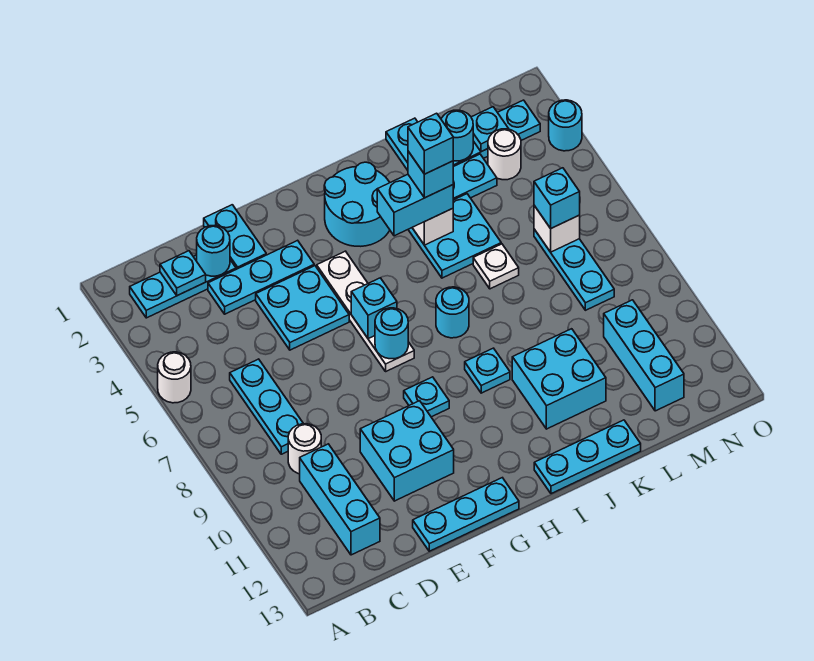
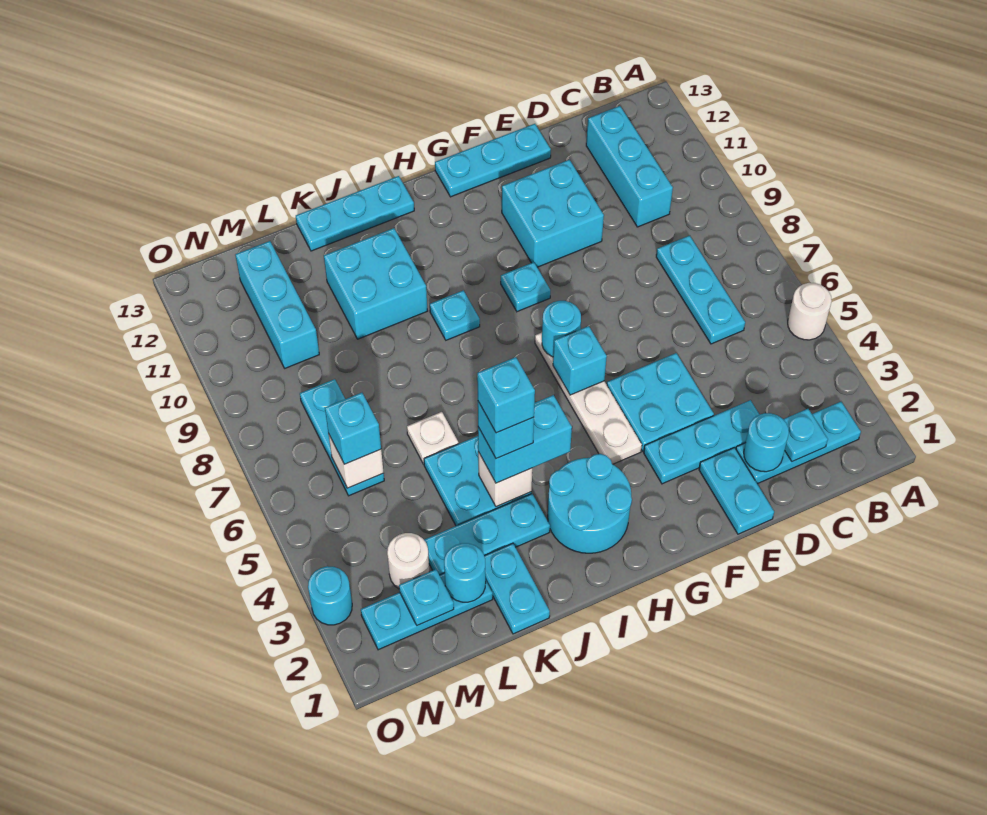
white 1x1 round brick [288,424,321,474] -> none
cyan 1x1 round brick [436,287,469,338] -> none

